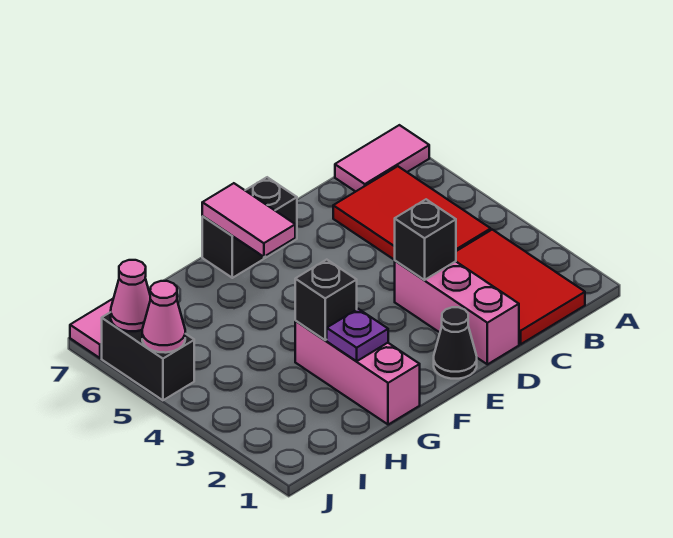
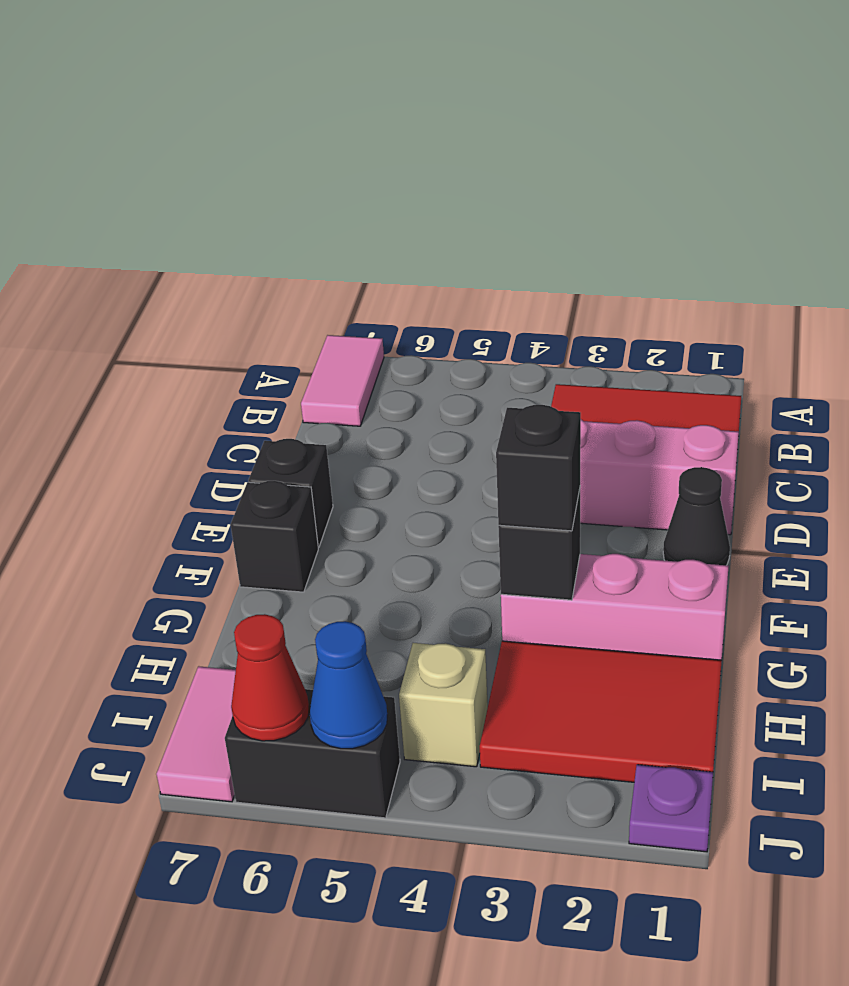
red 2x3 tile [333,166,491,260] -> red 2x3 tile moved to [480,641,722,782]
black 1x1 brick [395,199,456,280] -> black 1x1 brick moved to [496,405,581,531]
pink 1x2 tile [202,183,295,257] -> none
purple 1x1 plate [327,309,388,361] -> purple 1x1 plate moved to [629,765,713,852]
none -> tan 1x1 brick [399,643,488,767]
pink 1x1 cone [142,281,185,353] -> blue 1x1 cone [310,621,387,749]
pink 1x1 cone [111,260,151,331] -> red 1x1 cone [231,614,309,741]

